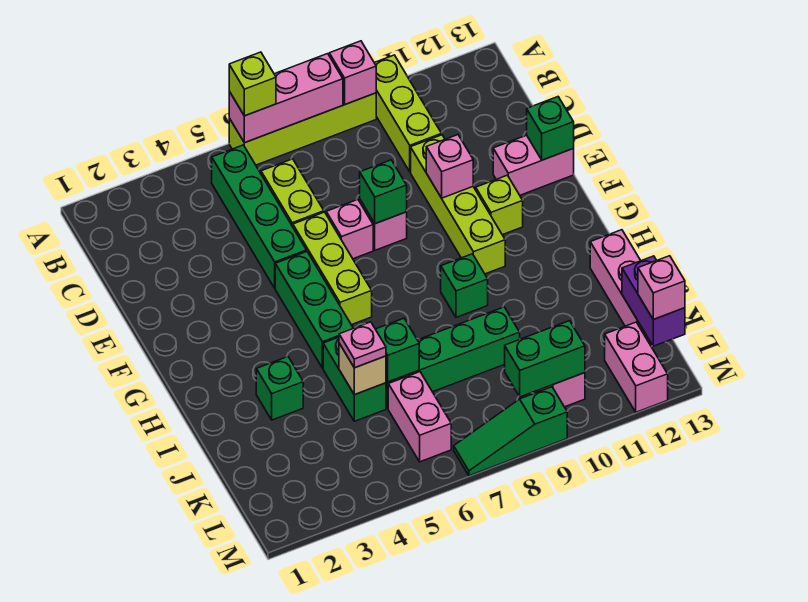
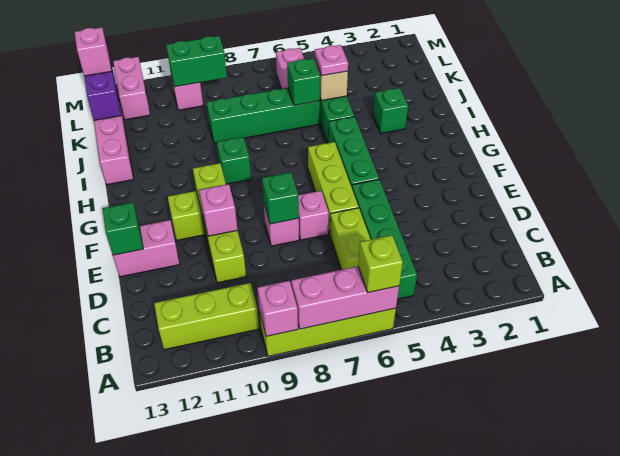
lime 1x3 brick [375,55,442,172] -> lime 1x3 brick turned to [154,283,259,350]
green 1x3 slope [454,387,567,476] -> none

